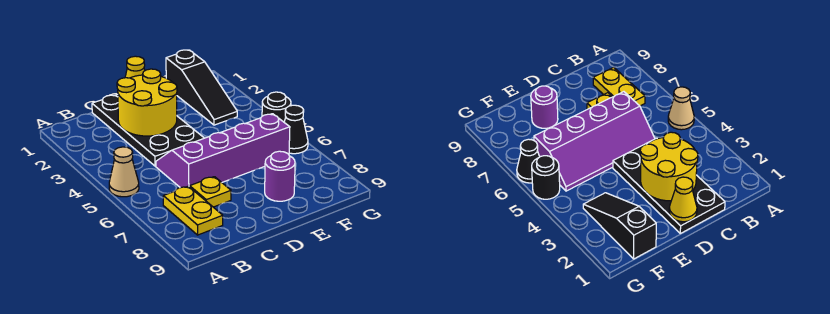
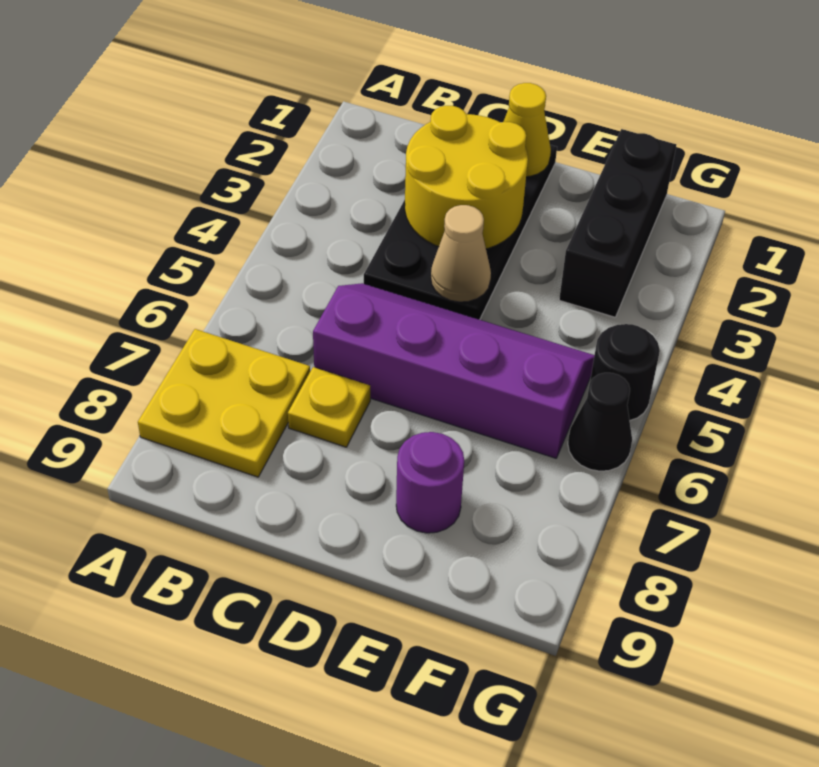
tan 1x1 cone [109,147,139,197] -> tan 1x1 cone moved to [431,205,491,302]
yellow 1x2 plate [163,186,223,235] -> yellow 2x2 plate [138,329,310,477]
black 1x3 slope [166,50,237,125] -> black 1x3 brick [559,129,676,317]

